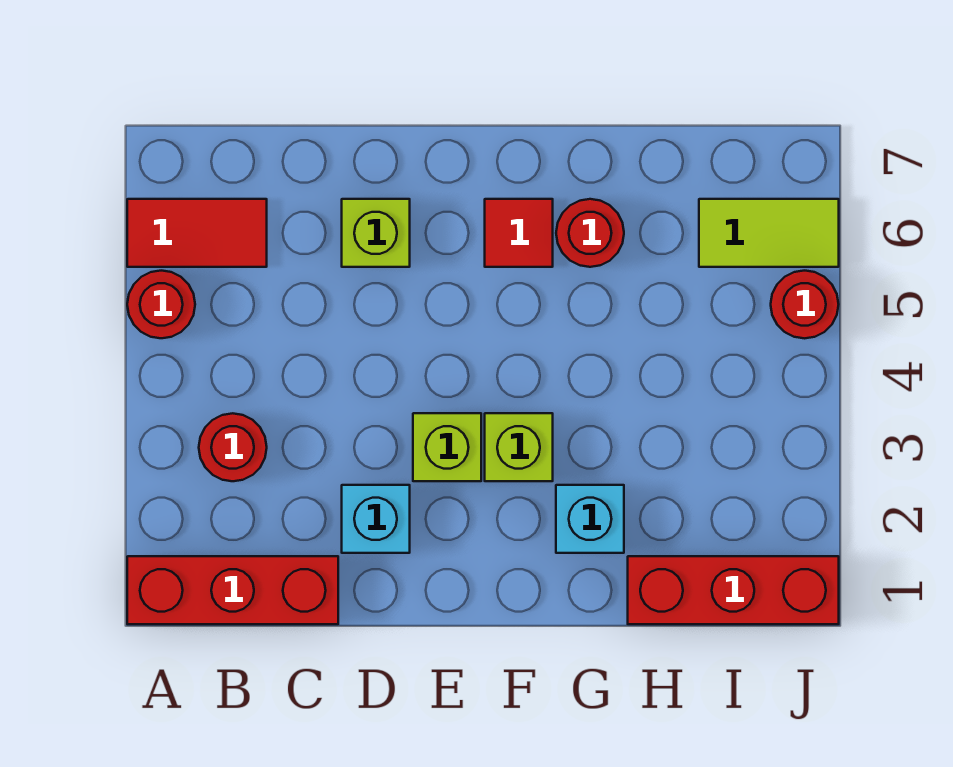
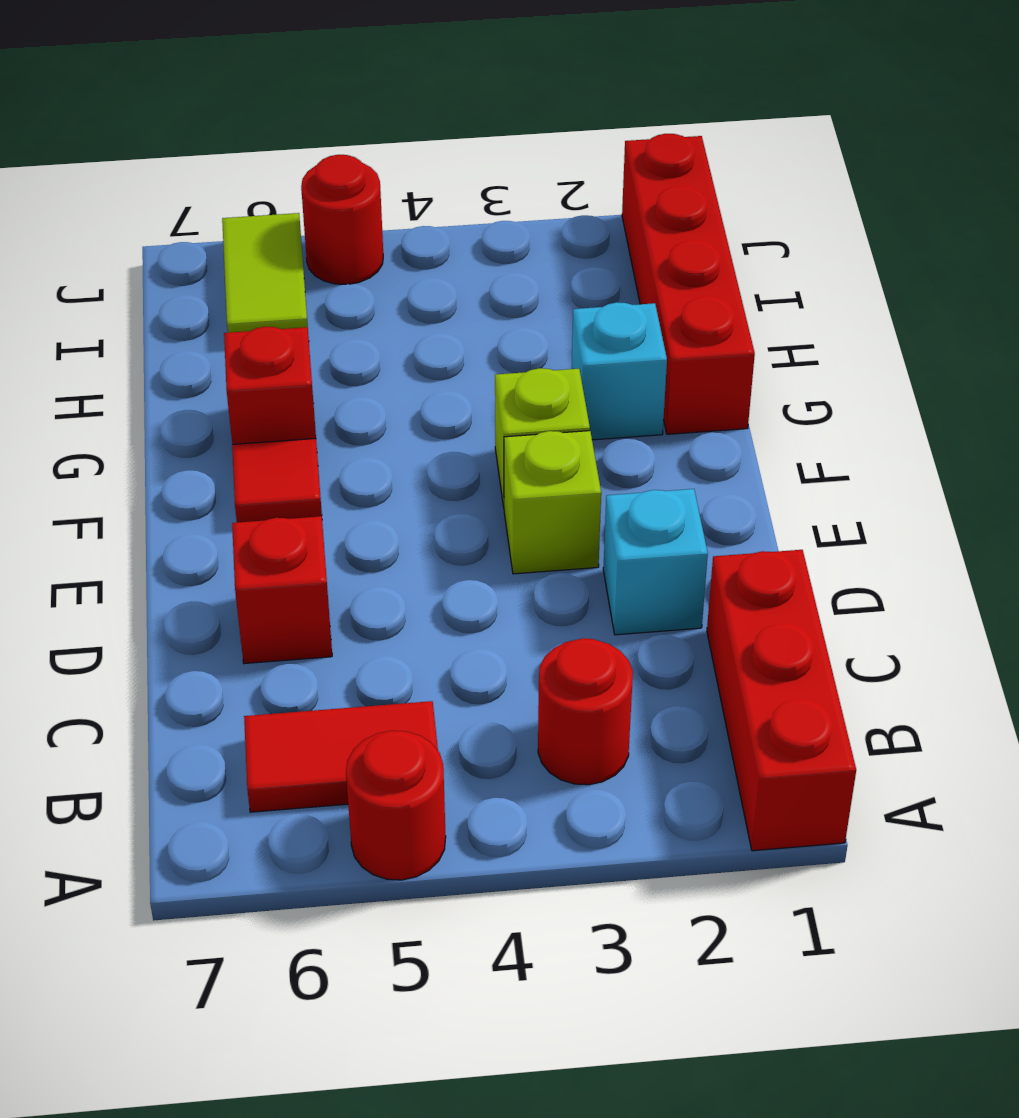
red 1x2 tile [127,199,267,267] -> red 1x2 tile turned to [244,701,438,812]
lime 1x1 brick [342,199,410,267] -> red 1x1 brick [232,516,332,664]
red 1x1 round brick [556,199,624,267] -> red 1x1 brick [224,327,316,444]
red 1x3 brick [628,556,839,624] -> red 1x4 brick [622,134,755,434]

